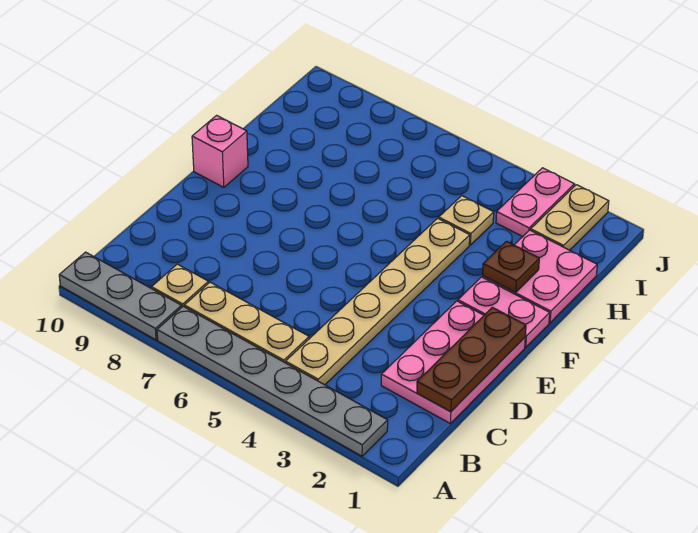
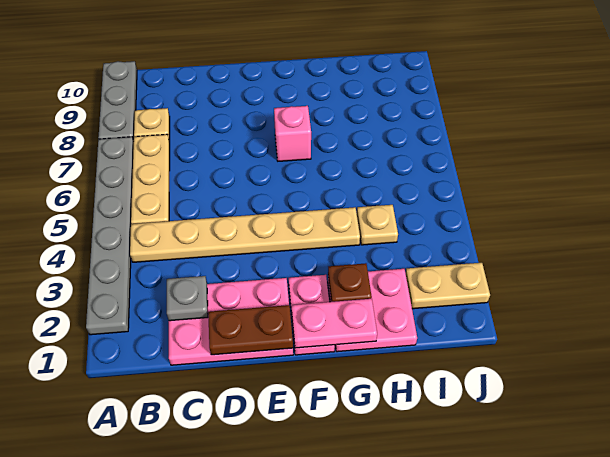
brown 1x3 plate [417,307,526,412] -> brown 1x2 plate [208,305,293,355]
none -> grey 1x1 plate [167,276,208,321]
pink 1x1 brick [192,115,248,187] -> pink 1x1 brick moved to [274,106,311,161]
pink 1x2 plate [496,168,575,237] -> pink 1x2 plate moved to [292,299,377,348]

